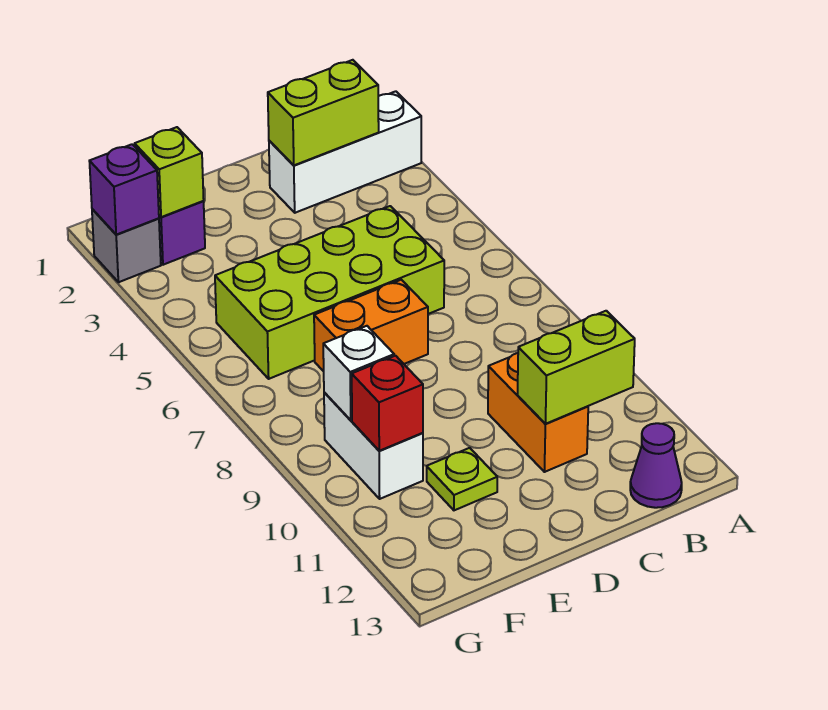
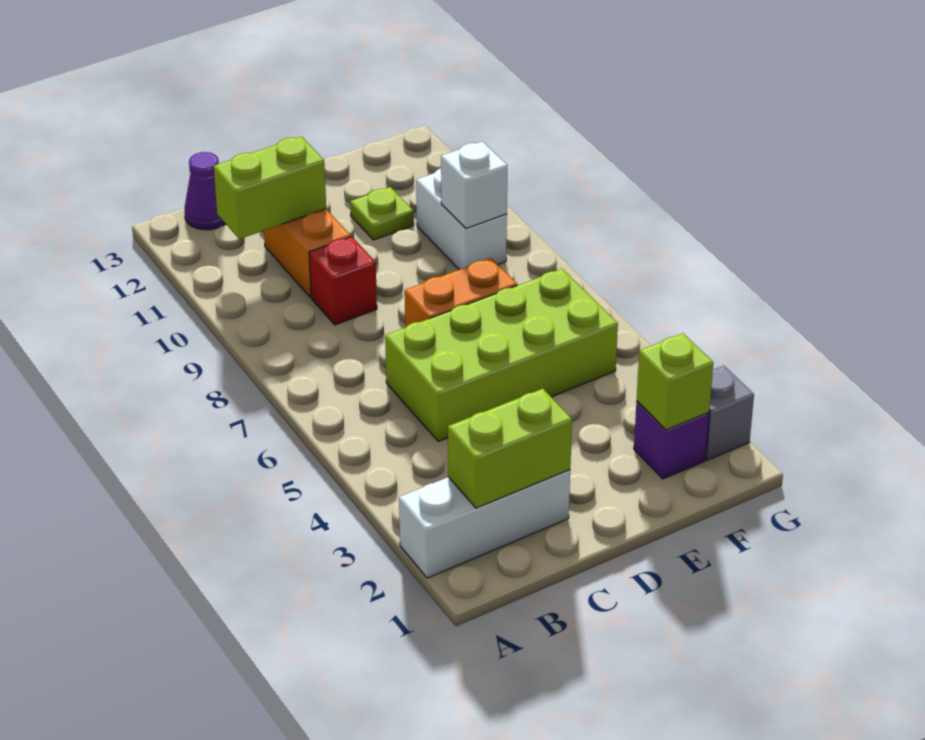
red 1x1 brick [352,356,423,451] -> red 1x1 brick moved to [309,237,377,325]
purple 1x1 brick [89,144,159,235] -> none

